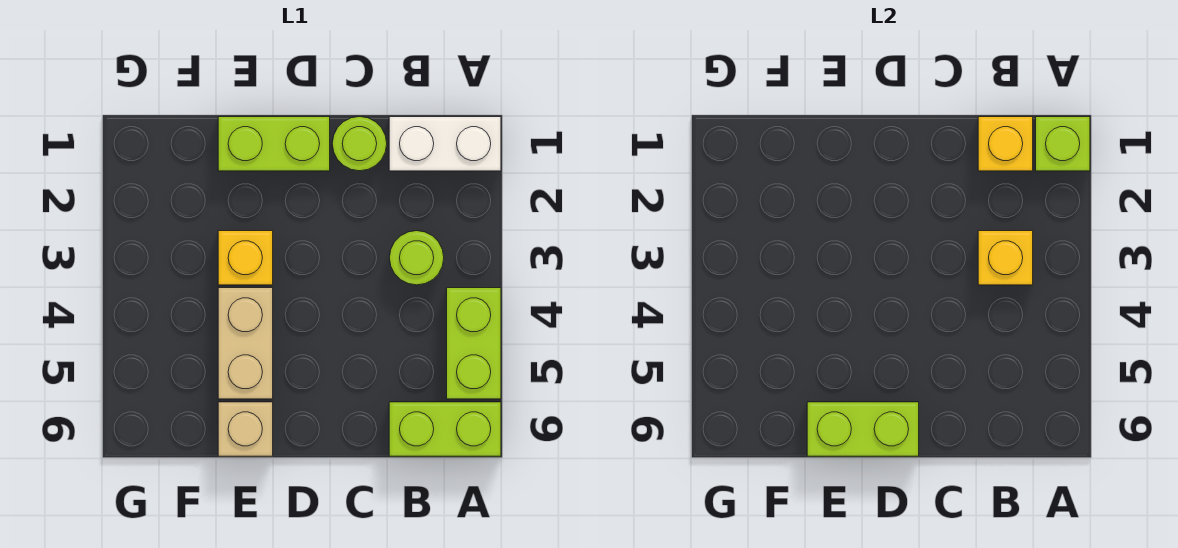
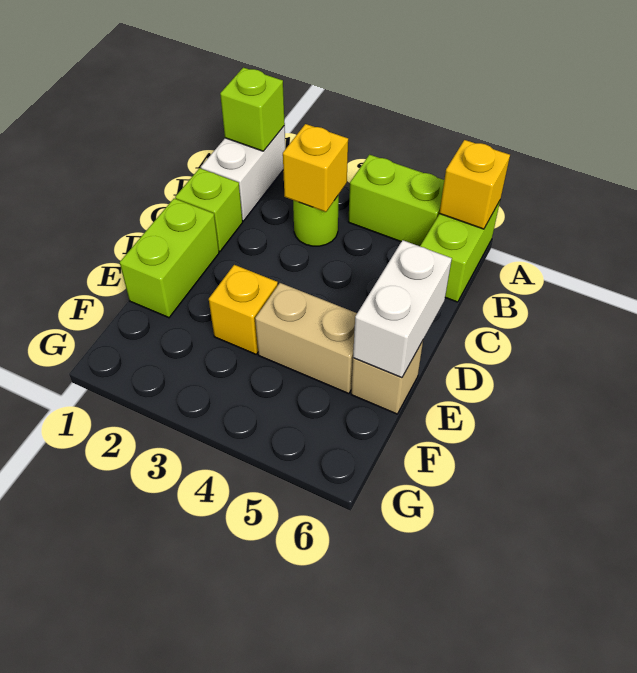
yellow 1x1 brick [978,117,1033,171] -> yellow 1x1 brick moved to [439,140,510,229]
lime 1x1 round brick [332,117,387,171] -> lime 1x1 brick [175,168,243,251]
lime 1x2 brick [807,402,919,456] -> white 1x2 brick [353,240,452,378]

